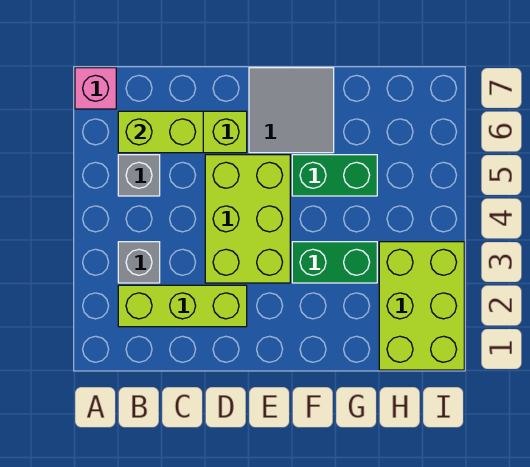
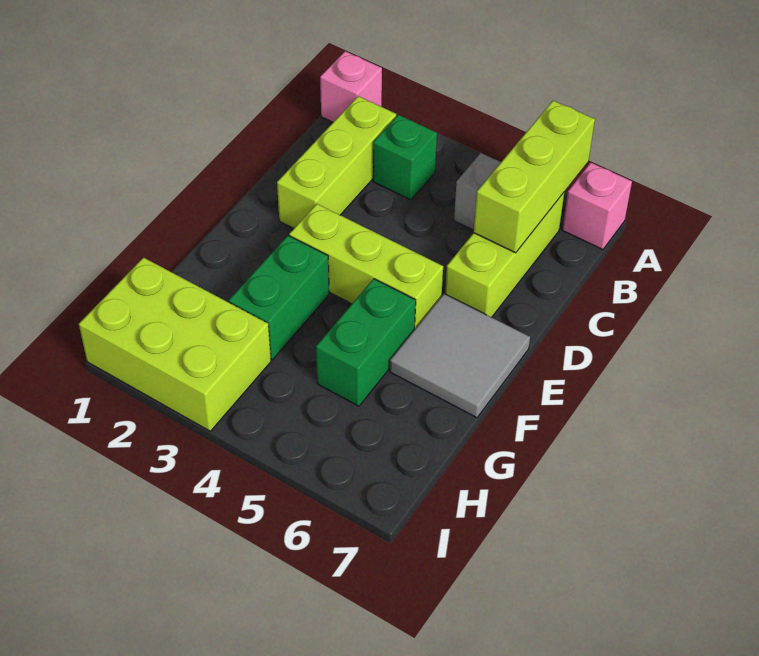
none -> pink 1x1 brick [320,51,382,122]
grey 1x1 brick [118,242,160,283] -> green 1x1 brick [373,115,437,200]
lime 1x2 brick [118,111,203,153] -> lime 1x3 brick [474,101,595,253]
lime 2x3 brick [205,155,290,283] -> lime 1x3 brick [289,204,443,329]

